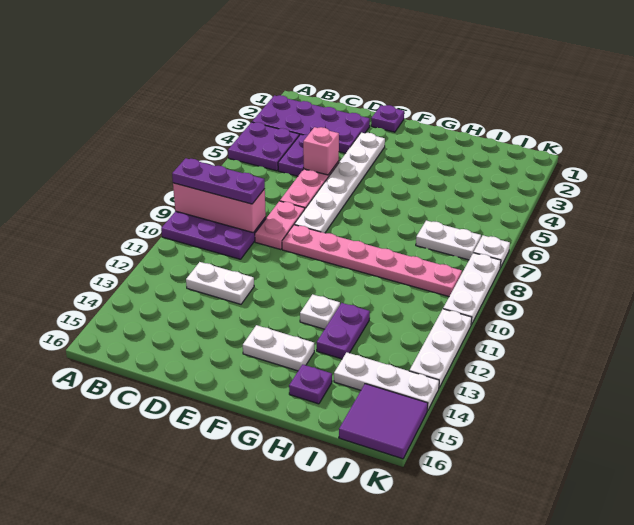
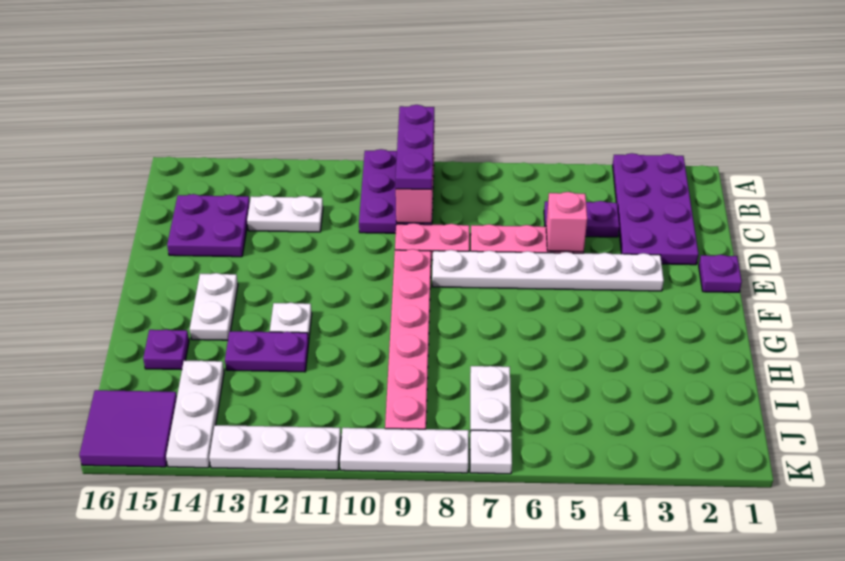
purple 2x2 plate [228,122,299,171] -> purple 2x2 plate moved to [167,194,250,257]
white 1x2 plate [186,262,254,304] -> white 1x2 plate turned to [247,195,323,232]

